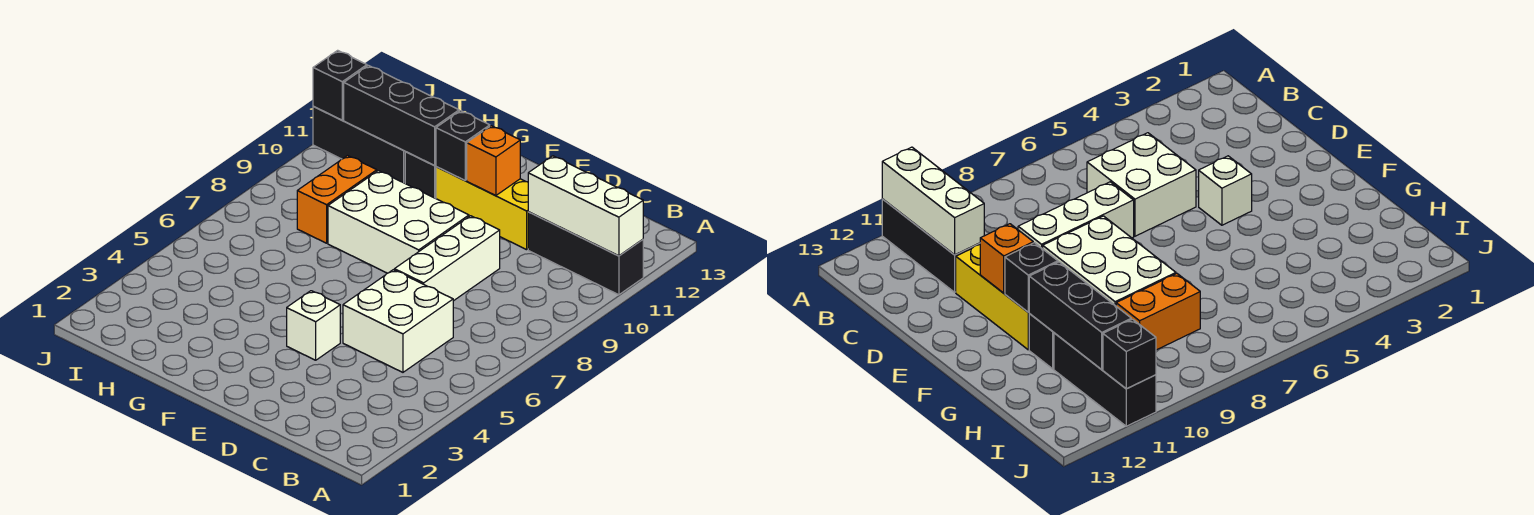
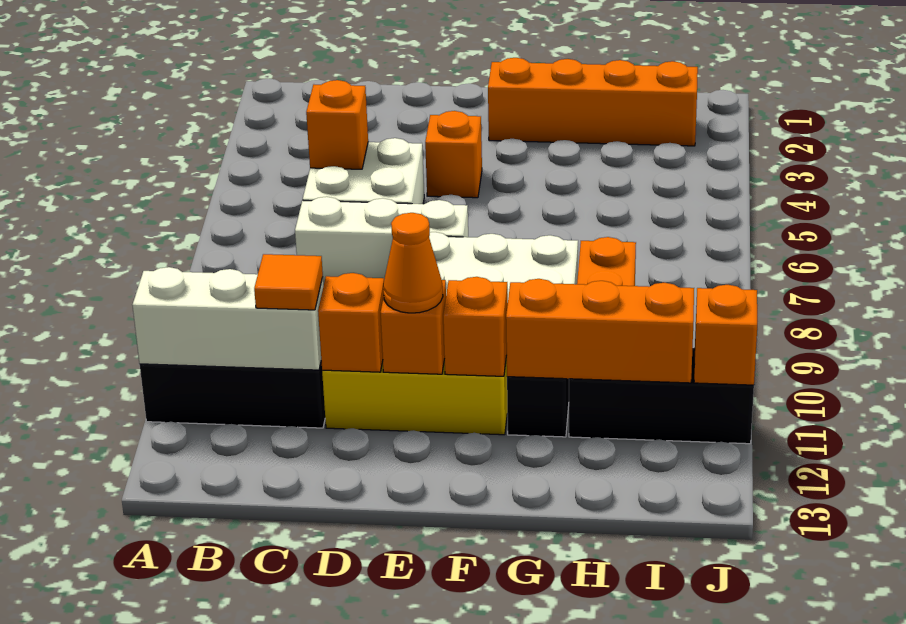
none -> orange 1x1 brick [306,80,368,169]
none -> orange 1x1 tile [254,254,323,310]
white 1x3 brick [394,216,500,301] -> white 1x3 brick turned to [295,197,468,285]
none -> orange 1x1 brick [318,273,384,372]
white 1x1 brick [287,291,340,360] -> orange 1x1 brick [425,111,482,198]
none -> orange 1x1 cone [383,213,443,313]
none -> orange 1x4 brick [488,58,698,146]
black 1x1 brick [436,111,490,180] -> orange 1x1 brick [443,277,508,376]
black 1x3 brick [344,65,459,166] -> orange 1x3 brick [506,279,694,383]
black 1x1 brick [313,50,367,120] -> orange 1x1 brick [694,285,757,385]

